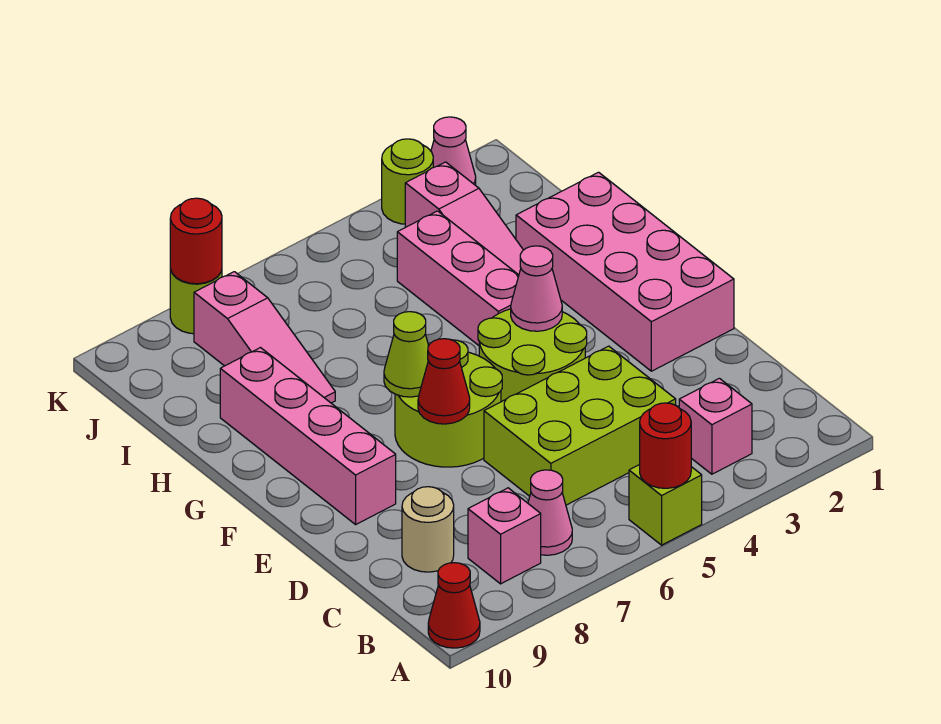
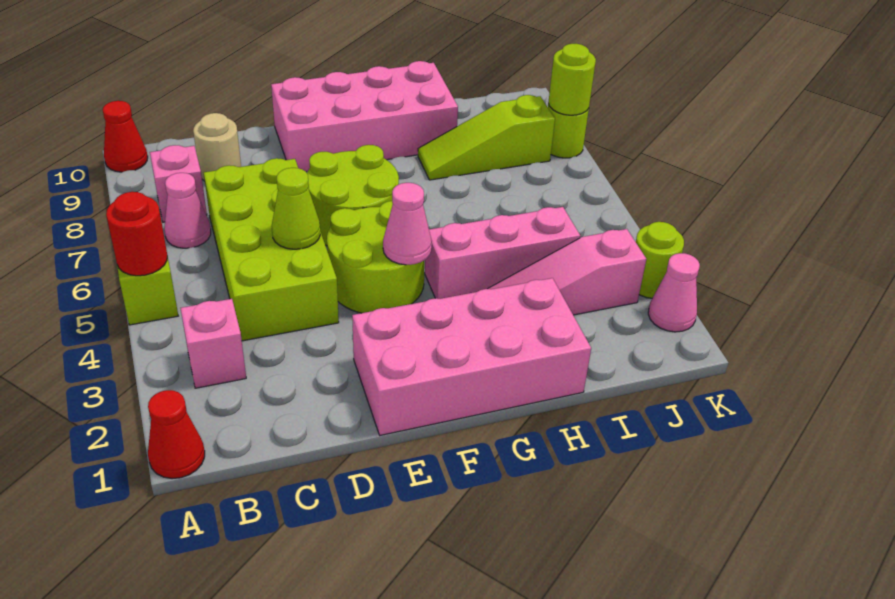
lime 2x3 brick [484,346,676,505] -> lime 2x4 brick [204,158,339,341]
red 1x1 cone [418,339,470,424] -> red 1x1 cone moved to [148,390,205,479]
pink 1x4 brick [220,348,396,524] -> pink 2x4 brick [271,61,458,172]
lime 1x1 cone [384,312,429,397] -> lime 1x1 cone moved to [272,168,320,249]
pink 1x3 slope [194,272,335,403] -> lime 1x3 slope [418,95,555,180]
red 1x1 round brick [170,198,222,284] -> lime 1x1 round brick [548,44,596,115]

